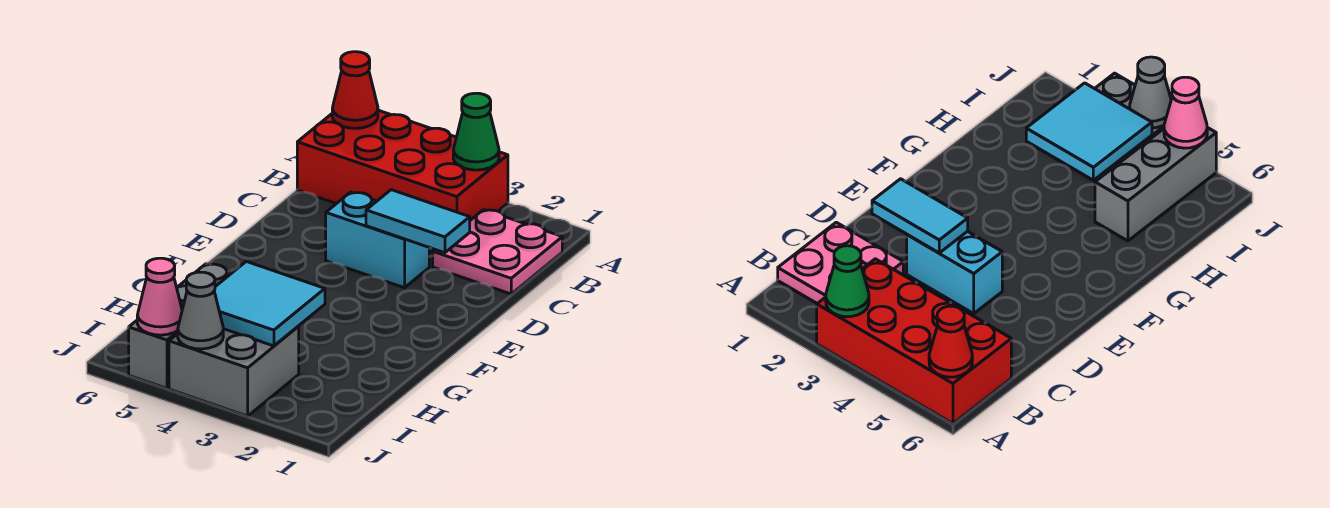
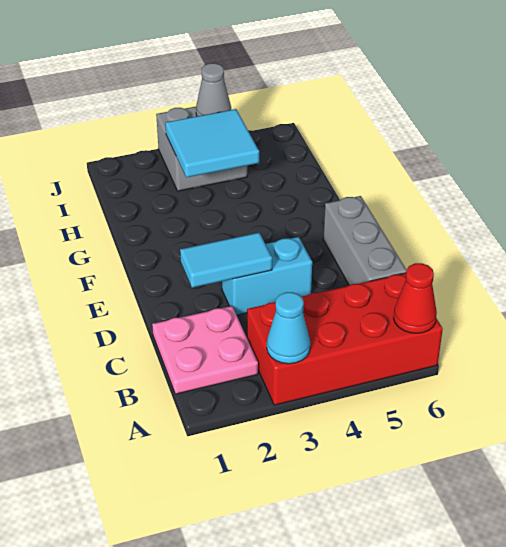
green 1x1 cone [453,93,499,170] -> cyan 1x1 cone [267,292,310,364]
grey 1x3 brick [129,264,231,388] -> grey 1x3 brick moved to [323,196,407,285]
pink 1x1 cone [137,258,182,335] -> none

